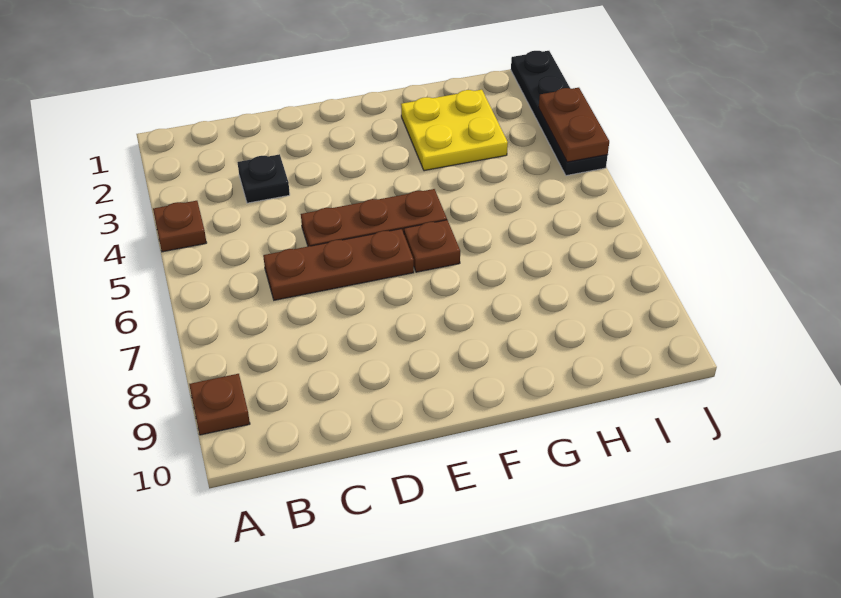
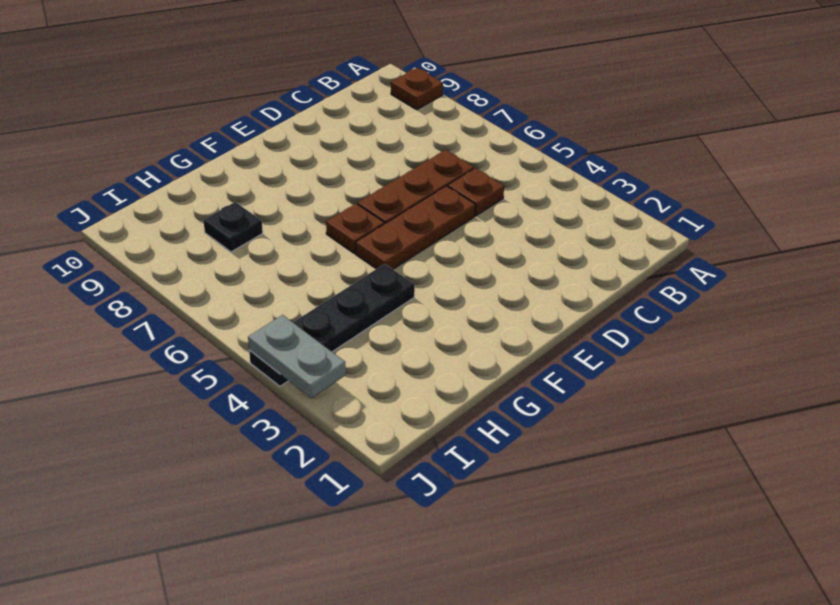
brown 1x1 plate [153,201,207,252] -> brown 1x1 plate moved to [448,168,504,216]
black 1x1 plate [237,154,290,203] -> black 1x1 plate moved to [203,202,263,252]
yellow 2x2 plate [401,90,508,171] -> none
black 1x4 plate [511,51,608,176] -> black 1x4 plate turned to [249,264,415,386]
brown 1x2 plate [539,88,609,162] -> grey 1x2 plate [248,315,346,398]

